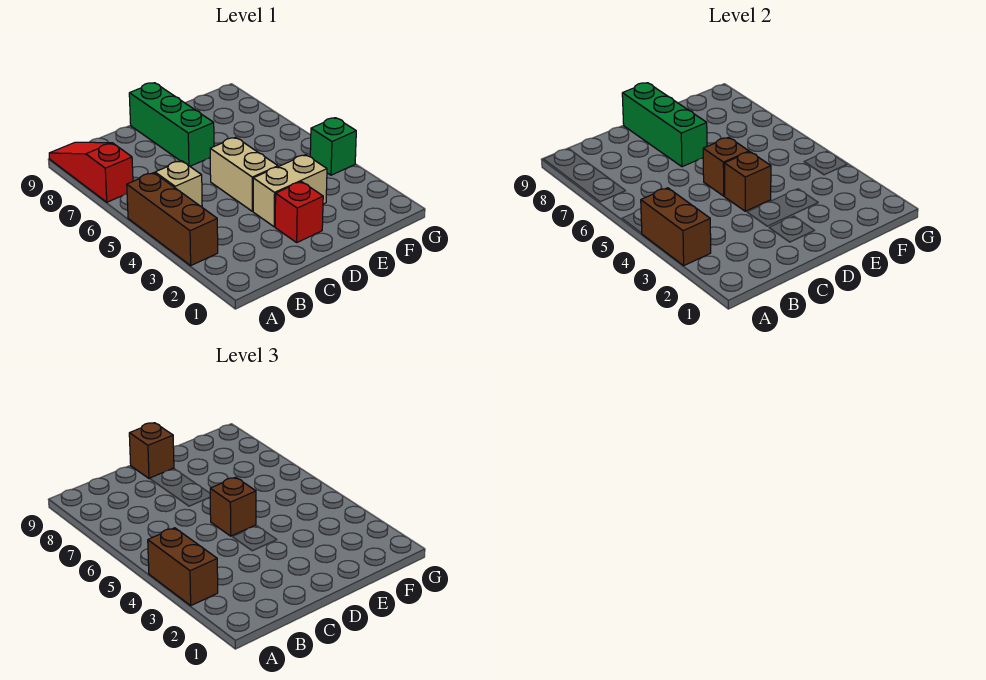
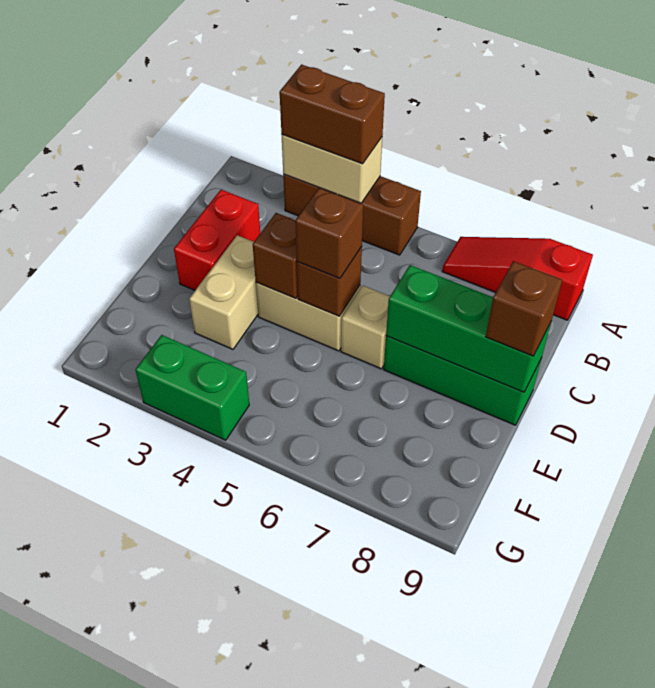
brown 1x2 brick [641,188,711,265] -> tan 1x2 brick [282,134,382,203]
red 1x3 slope [49,142,133,202] -> red 1x3 slope turned to [442,237,593,320]
tan 1x1 brick [155,161,202,207] -> tan 1x1 brick moved to [341,285,390,369]
red 1x1 brick [275,182,323,242] -> red 1x2 brick [174,190,260,290]
green 1x1 brick [310,118,356,175] -> green 1x2 brick [135,335,249,440]

